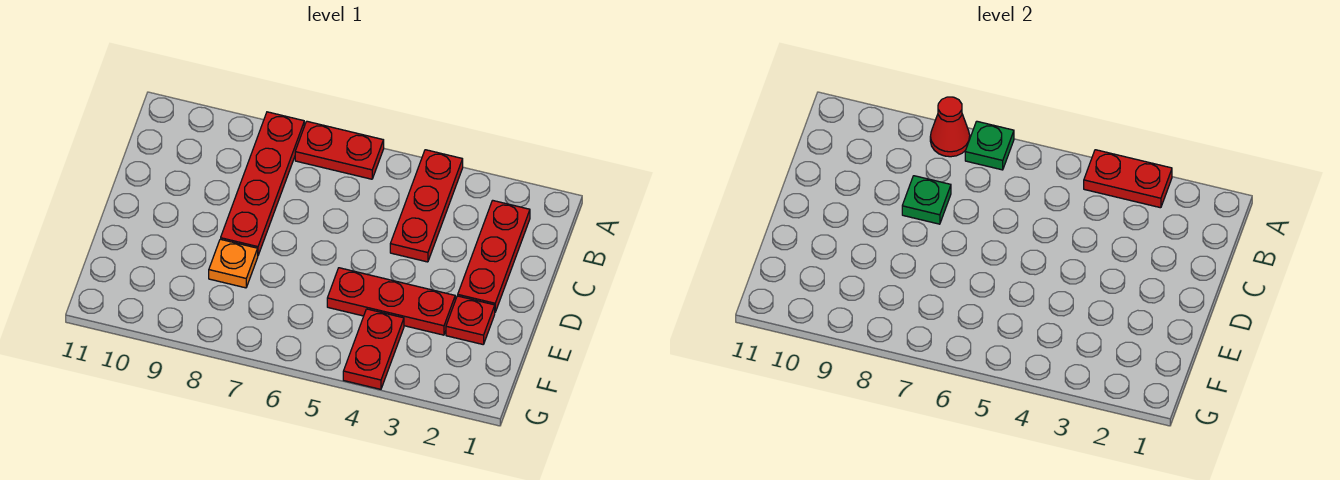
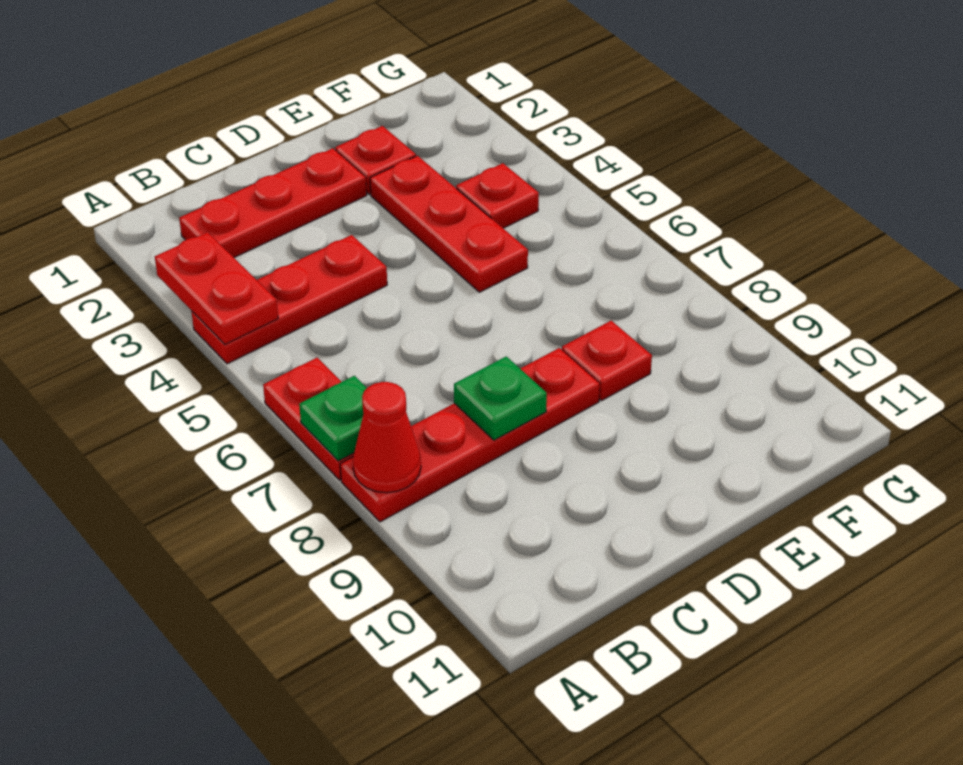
orange 1x1 plate [209,239,258,288] -> red 1x1 plate [562,321,652,401]
red 1x2 plate [343,309,404,389] -> red 1x1 plate [456,163,539,228]

